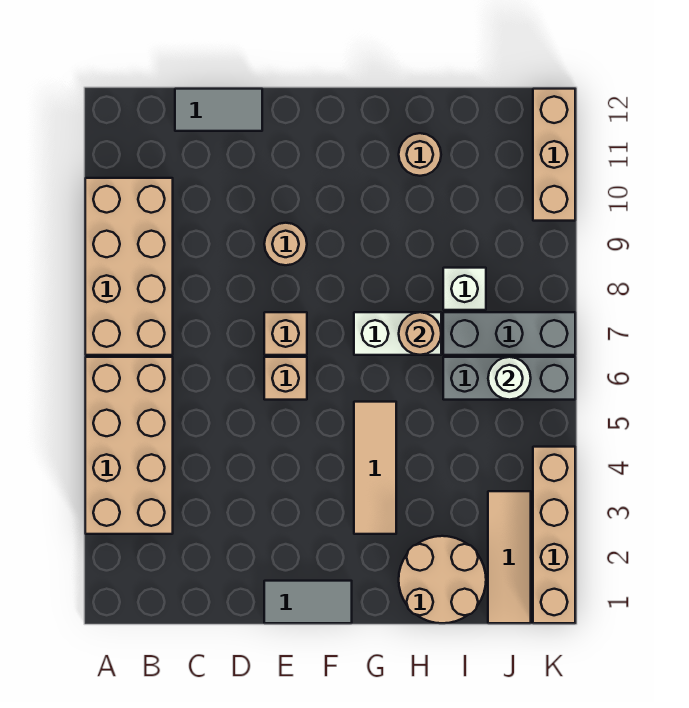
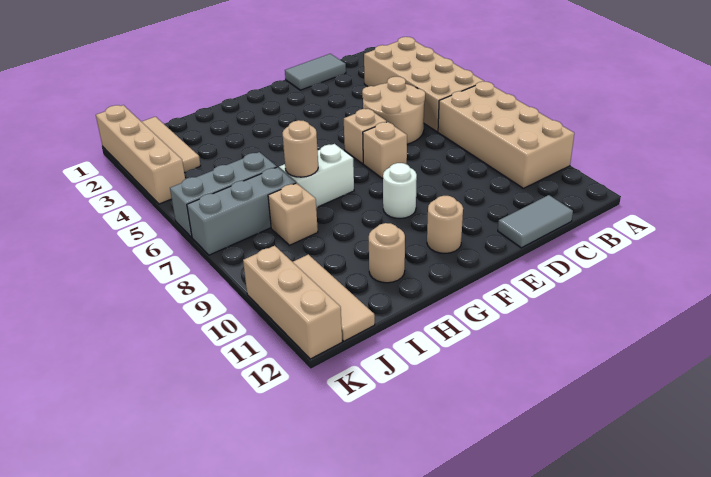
grey 1x2 tile [264,581,352,623] -> grey 1x2 tile moved to [285,54,346,90]
tan 1x1 round brick [264,223,307,265] -> tan 1x1 round brick moved to [427,196,463,253]
tan 1x3 tile [354,402,396,534] -> tan 1x3 tile moved to [293,254,375,341]
tan 2x2 round brick [399,536,486,623] -> tan 2x2 round brick moved to [362,77,425,144]
white 1x1 brick [443,268,486,310] -> tan 1x1 brick [268,183,318,245]
white 1x1 round brick [488,357,531,400] -> white 1x1 round brick moved to [383,163,417,218]

